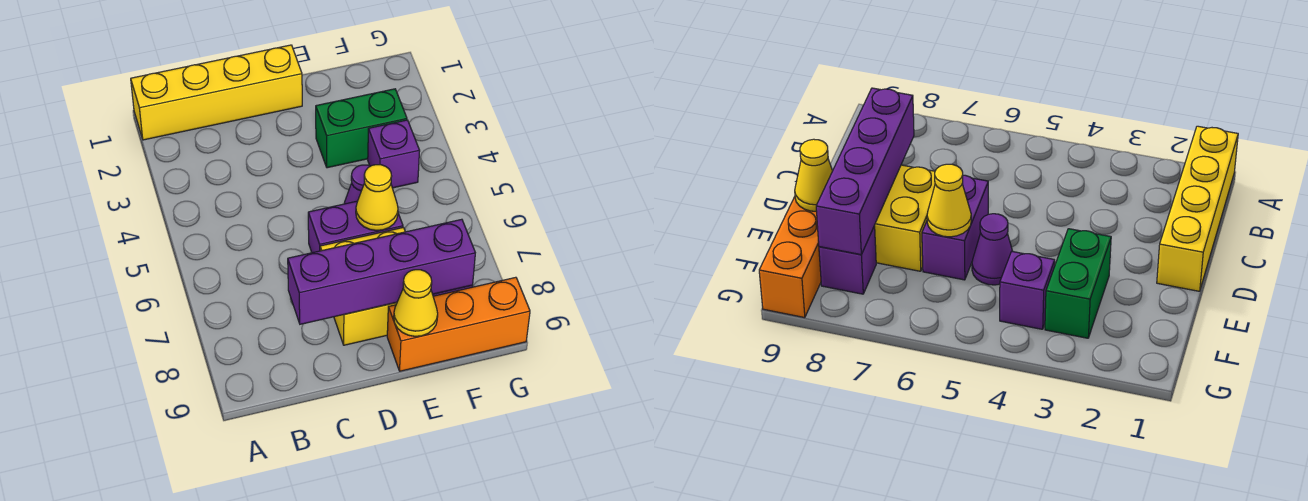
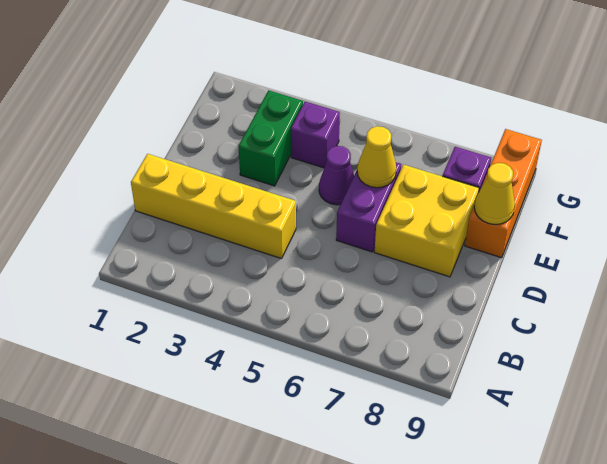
yellow 1x4 brick [131,45,302,140] -> yellow 1x4 brick turned to [131,154,296,259]
purple 1x4 brick [288,219,475,324] -> none

